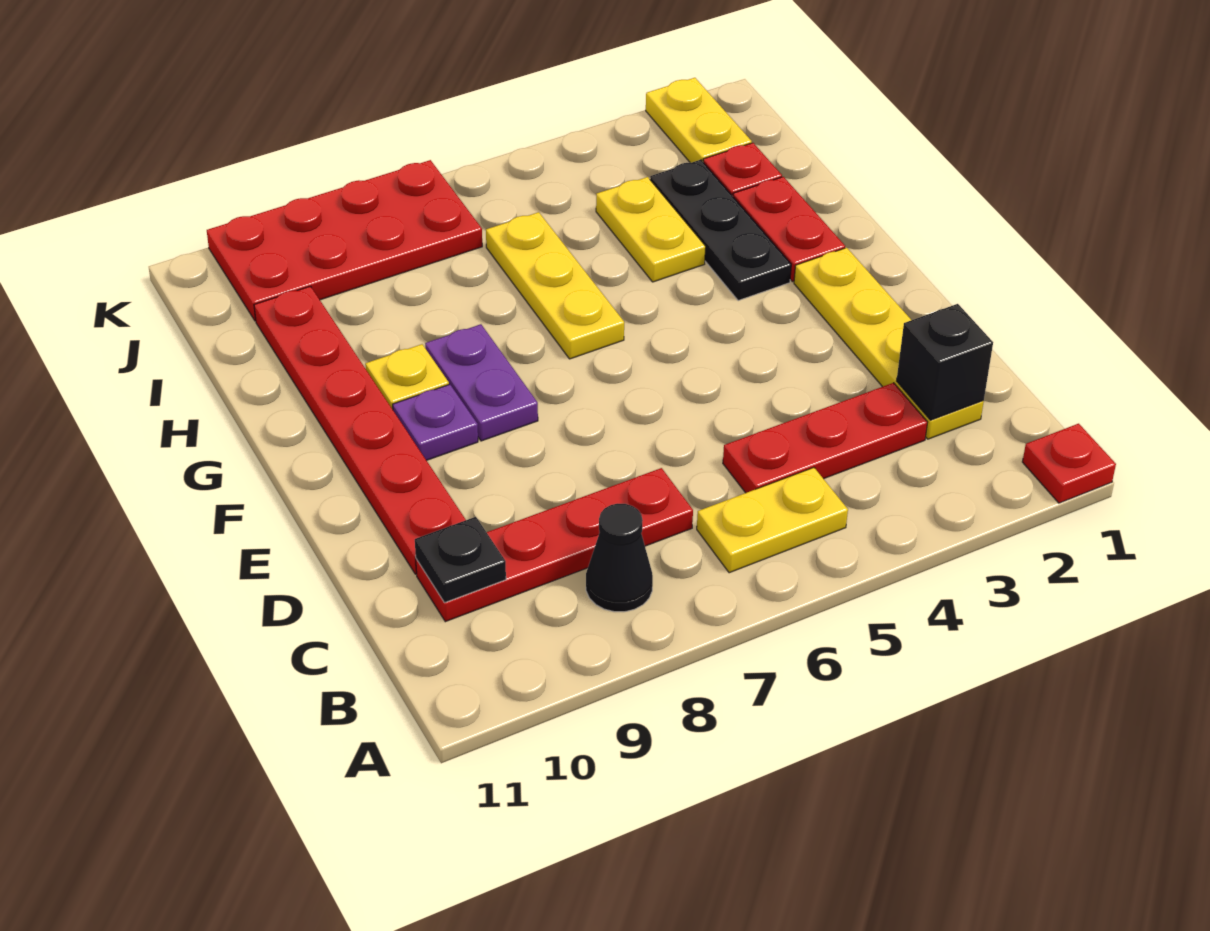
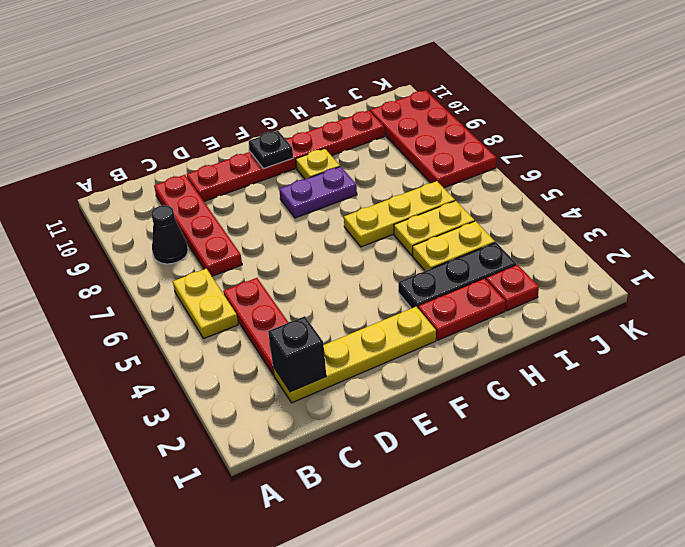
red 1x1 plate [1022,424,1116,503] -> none
black 1x1 plate [415,517,506,603] -> black 1x1 plate moved to [249,131,293,168]
purple 1x1 plate [393,384,478,460] -> none
yellow 1x2 plate [646,78,752,163] -> yellow 1x2 plate moved to [394,201,475,255]

